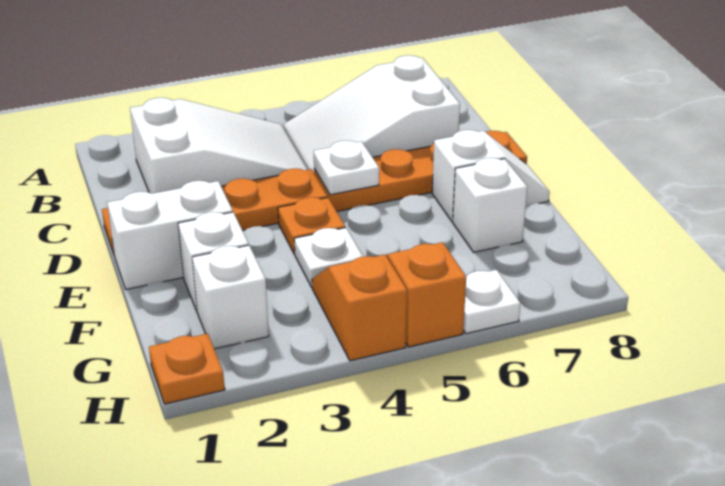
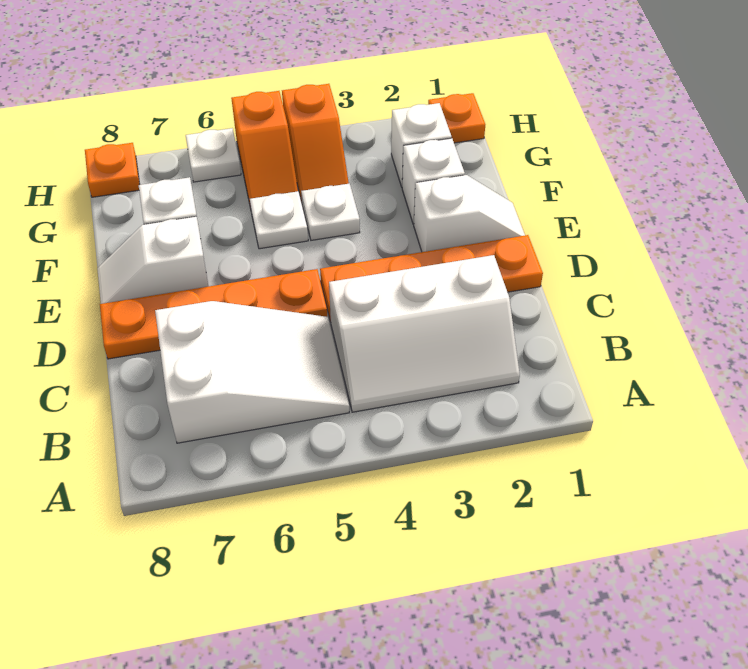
white 2x3 slope [130,98,308,194] -> white 2x3 slope turned to [329,255,520,412]
white 1x1 plate [314,141,379,195] -> white 1x1 plate moved to [250,191,308,249]
white 1x2 brick [107,181,233,289] -> white 1x2 slope [414,175,525,252]
orange 1x1 plate [278,197,345,254] -> orange 1x1 plate moved to [85,143,140,197]

